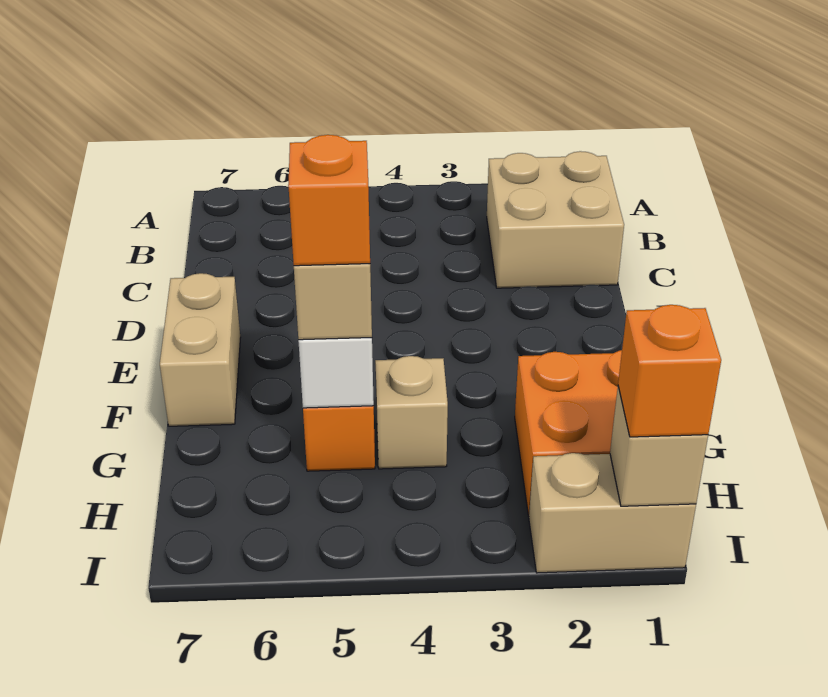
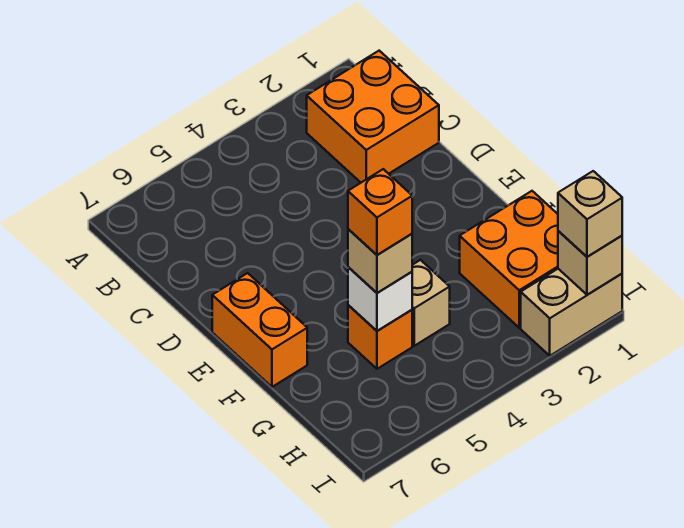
tan 2x2 brick [487,151,624,288] -> orange 2x2 brick [307,51,439,182]
tan 1x2 brick [160,273,241,426] -> orange 1x2 brick [212,273,307,387]
orange 1x1 brick [618,305,721,437] -> tan 1x1 brick [558,171,622,257]

